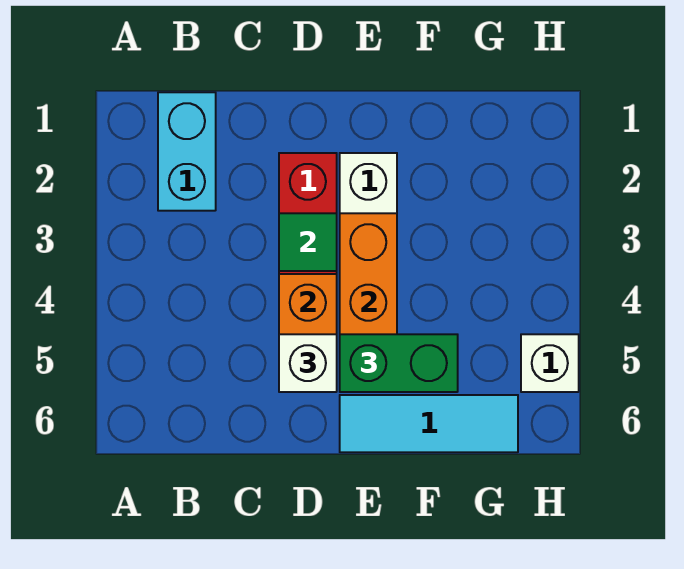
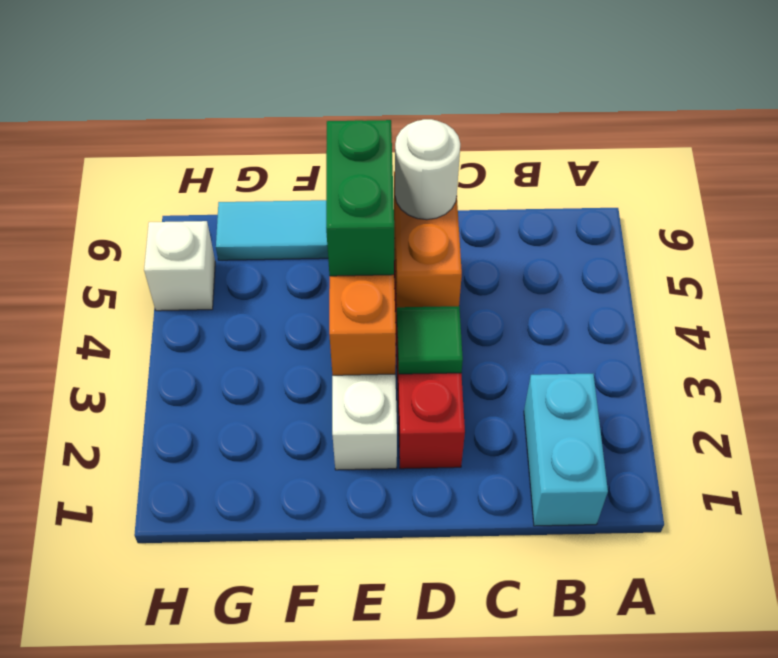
white 1x1 brick [279,334,337,392] -> white 1x1 round brick [395,119,460,220]
green 1x2 brick [340,334,458,392] -> green 1x2 brick turned to [326,120,394,276]

